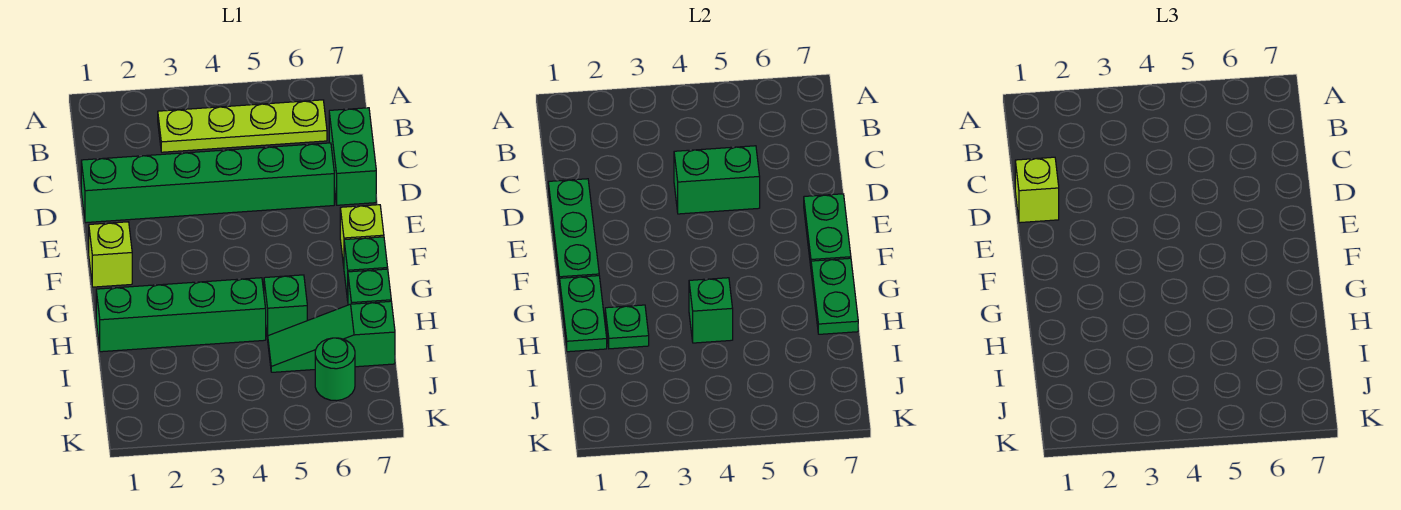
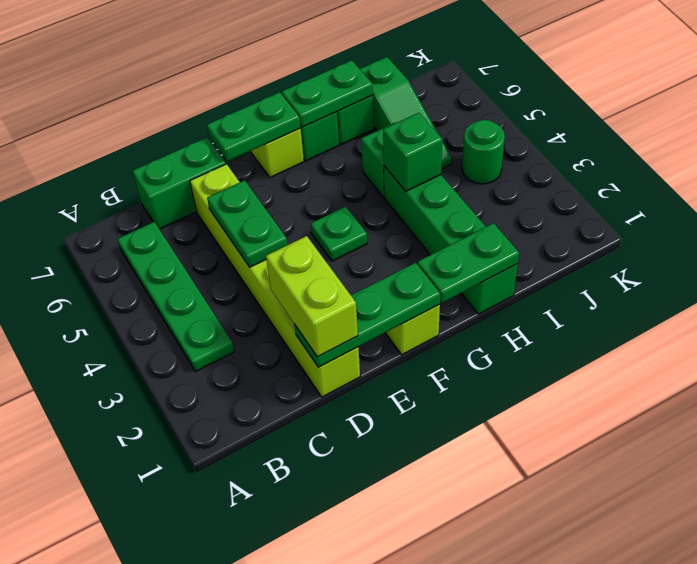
lime 1x4 plate [158,100,327,152] -> green 1x4 plate [117,222,234,372]
green 1x6 brick [81,143,334,223] -> lime 1x6 brick [190,164,360,397]
lime 1x1 brick [1015,157,1059,223] -> lime 1x2 brick [266,236,358,357]
green 1x2 brick [674,146,760,214] -> green 1x2 plate [207,180,287,267]
green 1x1 plate [605,305,649,349] -> green 1x1 plate moved to [311,207,367,261]
green 1x1 round brick [315,338,355,401] -> green 1x1 round brick moved to [462,120,505,184]

